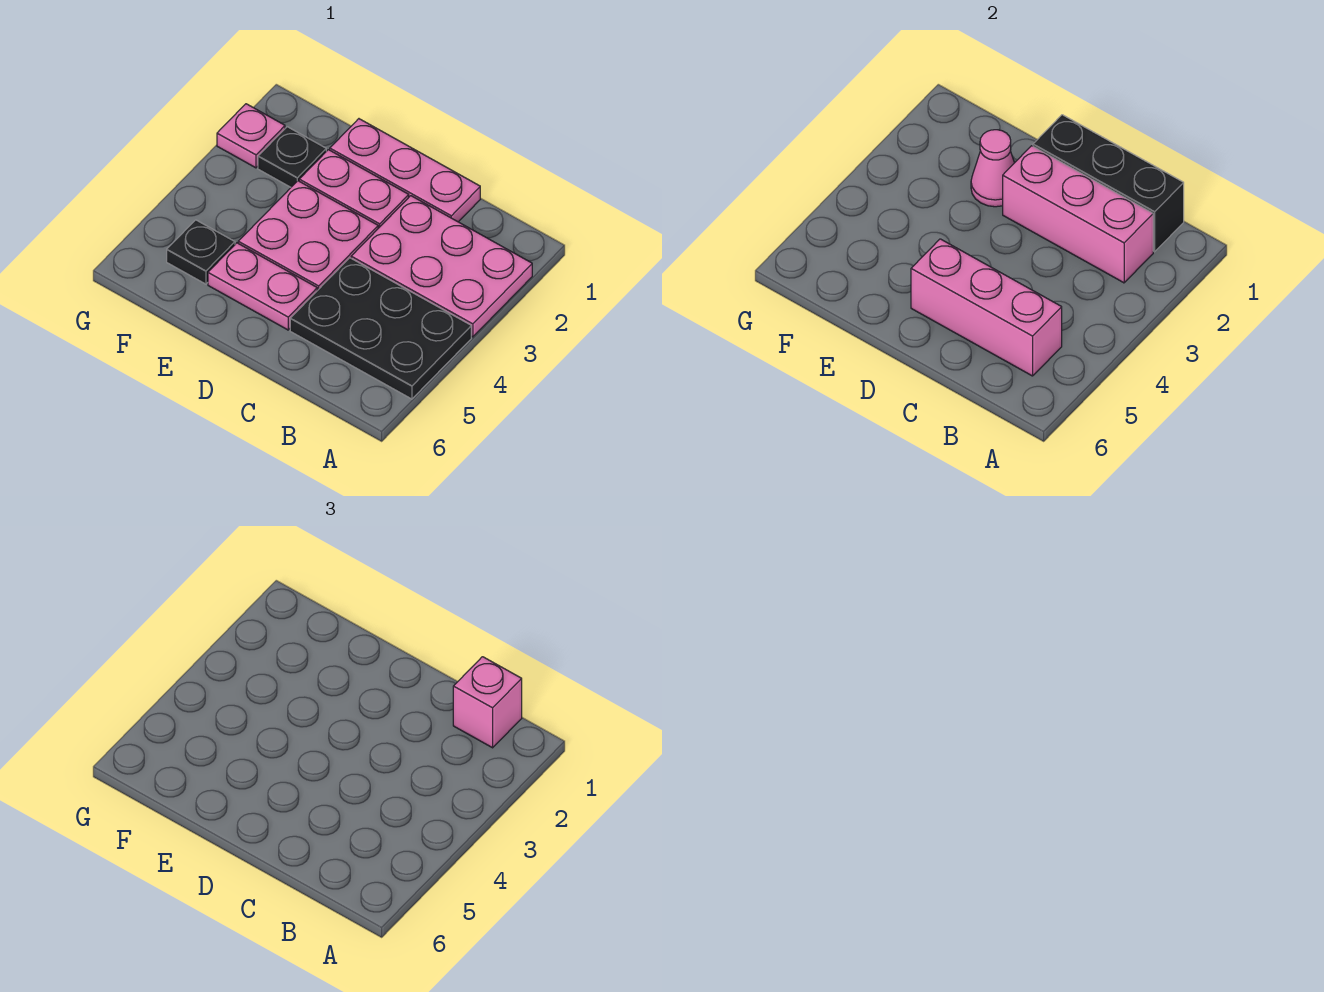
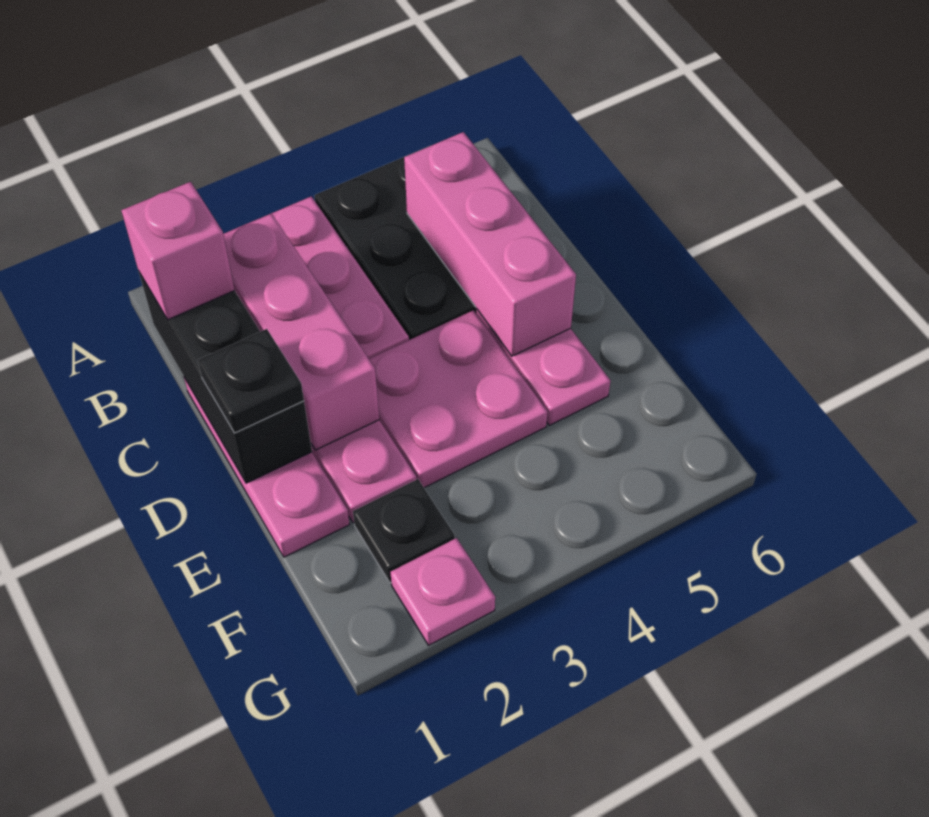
pink 1x1 cone [971,130,1014,207] -> none
black 1x1 plate [167,220,235,284] -> black 1x1 plate moved to [198,329,304,433]

